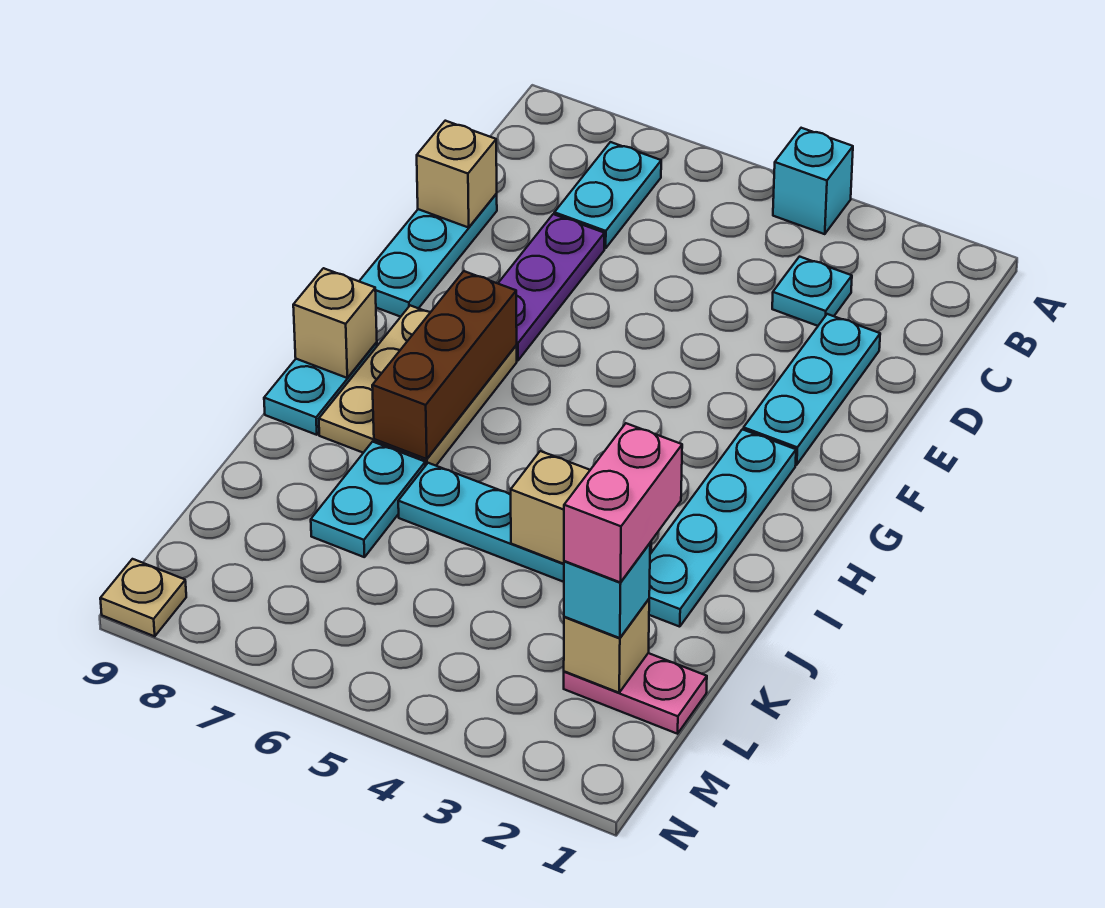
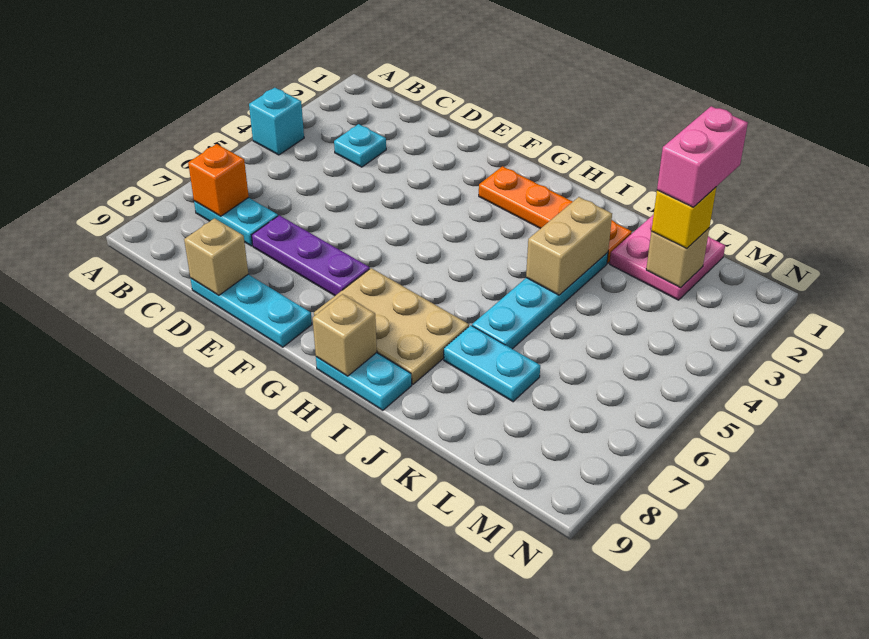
none -> orange 1x1 brick [188,144,249,216]
cyan 1x3 plate [743,314,880,465] -> none
cyan 1x4 plate [649,429,796,627] -> orange 1x4 plate [479,166,632,263]
brown 1x3 brick [372,271,517,459] -> none
pink 1x2 brick [564,423,682,582] -> pink 1x2 brick turned to [657,106,748,207]
pink 1x2 plate [564,653,707,734] -> pink 2x2 plate [610,214,725,300]
cyan 1x1 brick [564,543,650,638] -> yellow 1x1 brick [651,187,716,248]
tan 1x1 plate [100,559,186,636] -> none

